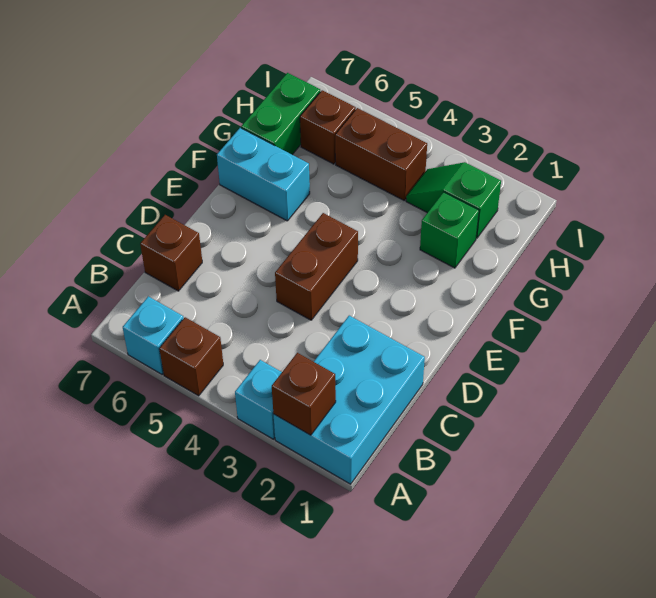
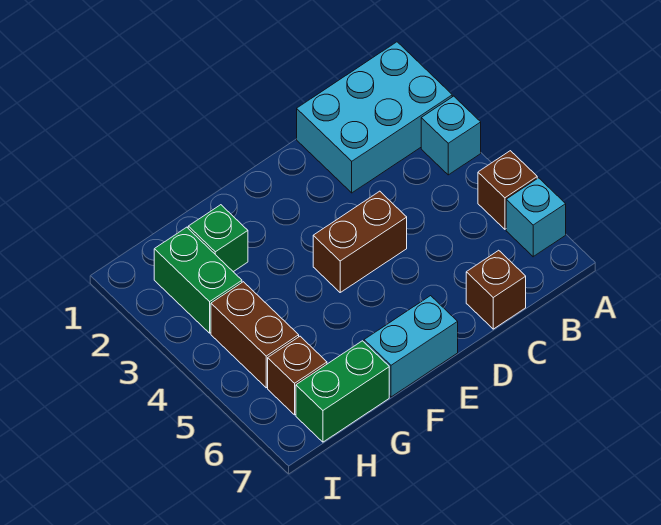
brown 1x1 brick [272,353,336,435] -> none
cyan 1x2 brick [217,128,310,221] -> cyan 1x2 brick turned to [364,296,458,397]
green 1x2 slope [406,162,501,238] -> green 1x2 brick [154,227,242,333]

